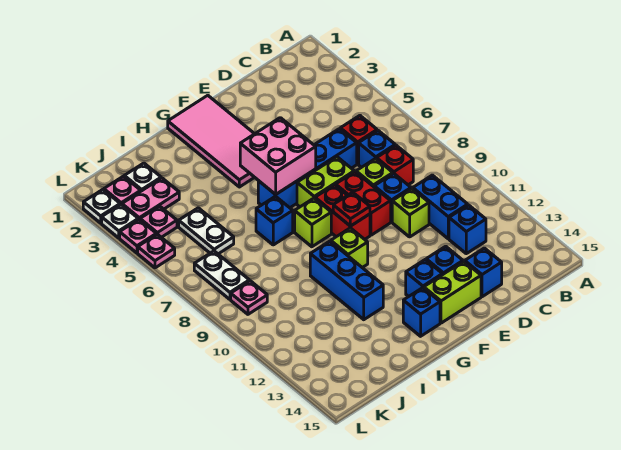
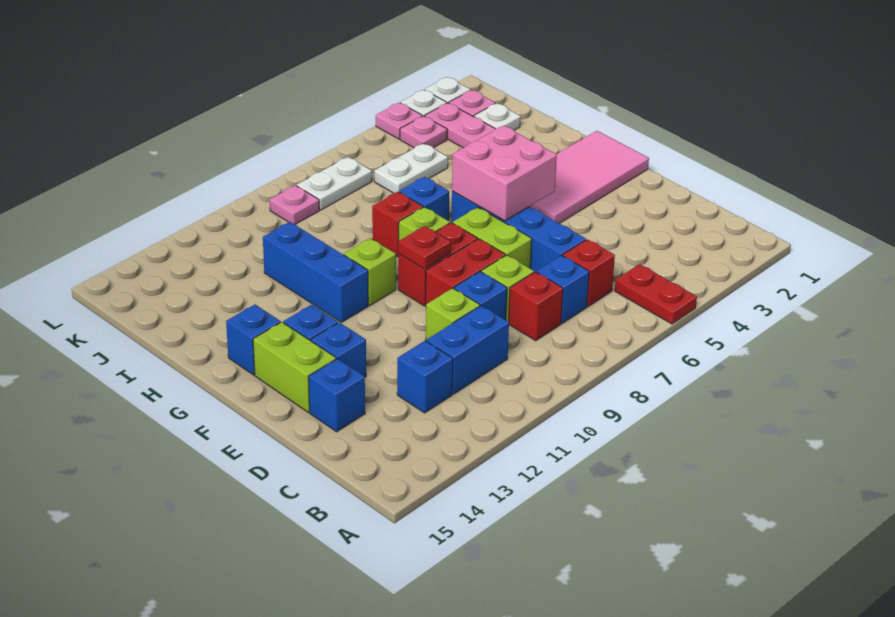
none -> red 1x2 plate [615,264,697,324]
none -> red 1x1 brick [372,192,423,257]
blue 1x3 brick [310,241,383,320] -> blue 1x3 brick turned to [263,222,368,322]
pink 1x1 plate [138,234,175,268] -> none

